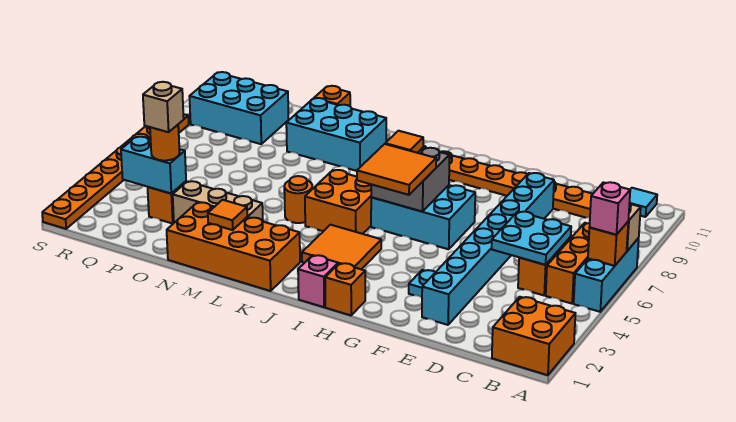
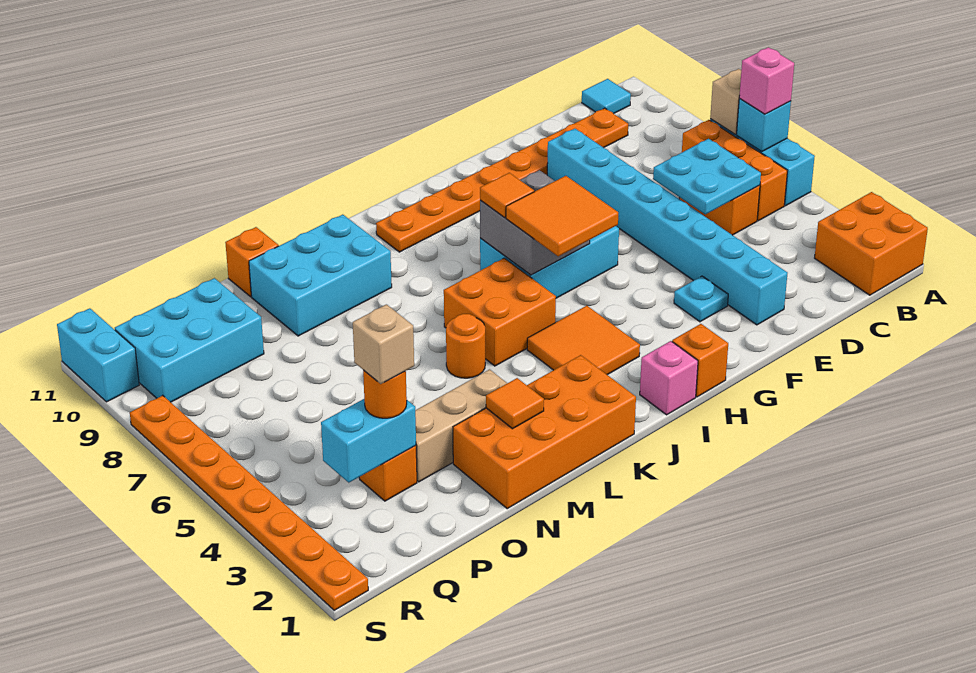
orange 1x1 brick [588,222,628,266] -> cyan 1x1 brick [737,99,791,152]
none -> cyan 1x2 brick [57,308,139,402]

